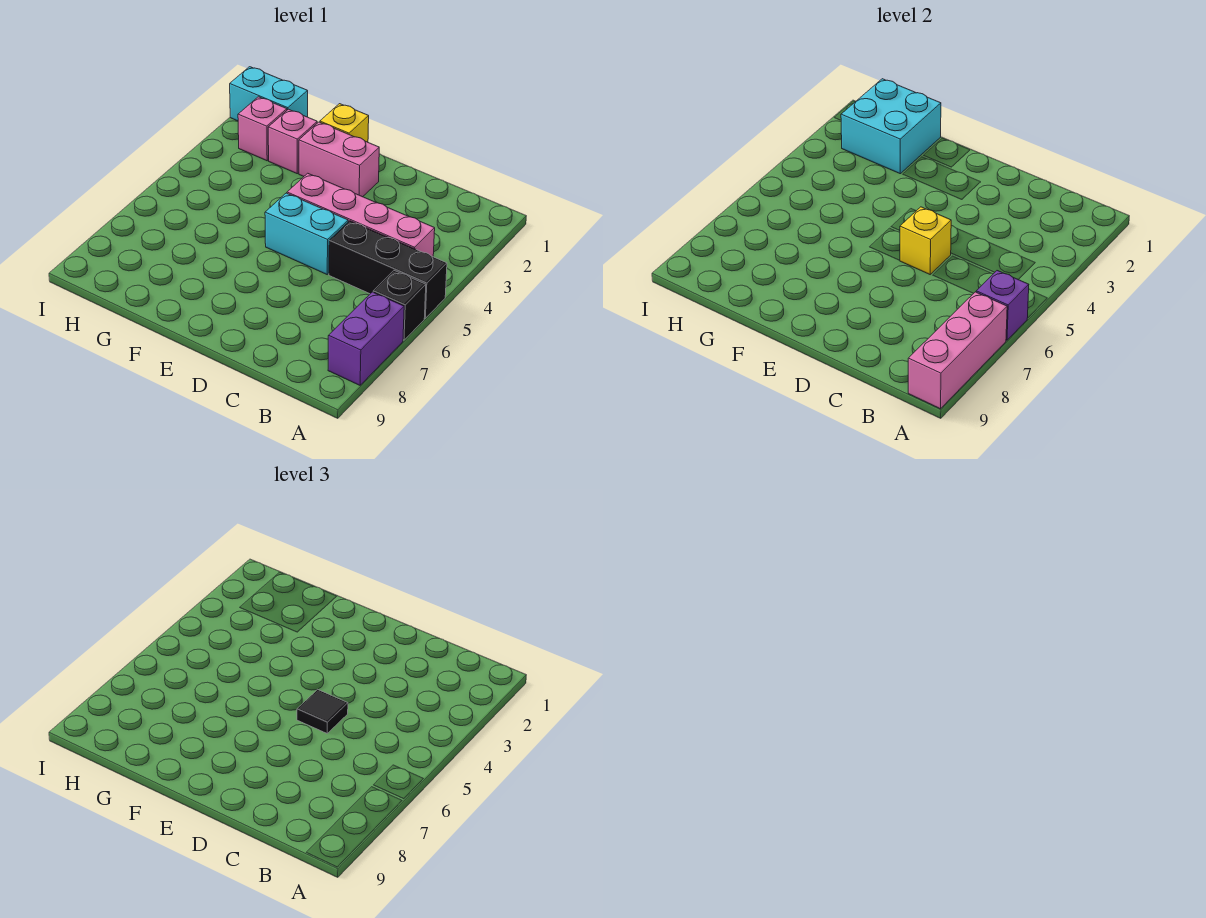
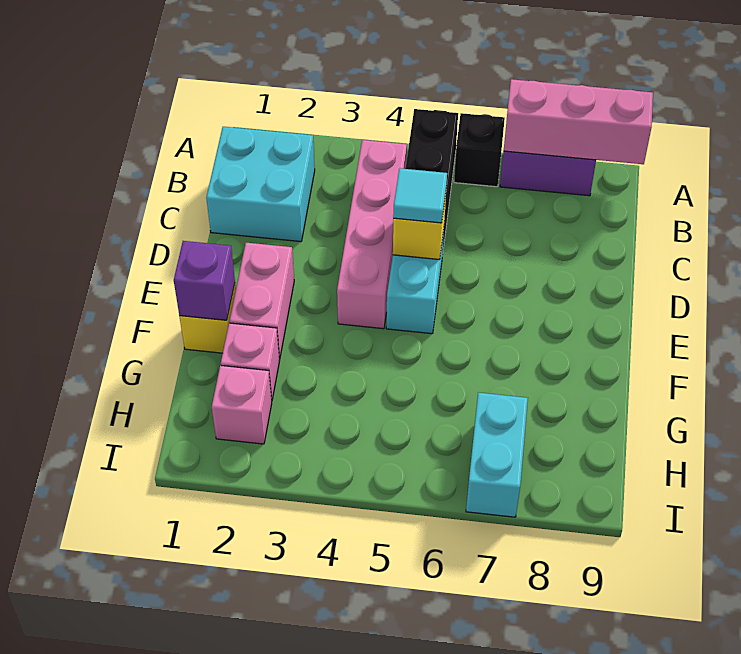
purple 1x1 brick [976,271,1029,340] -> purple 1x1 brick moved to [174,241,235,320]
black 1x1 tile [297,689,348,733] -> cyan 1x1 tile [393,168,447,223]
cyan 2x2 brick [841,79,941,174] -> cyan 2x2 brick moved to [206,127,315,242]
cyan 1x2 brick [230,67,308,121] -> cyan 1x2 brick moved to [466,393,528,517]

